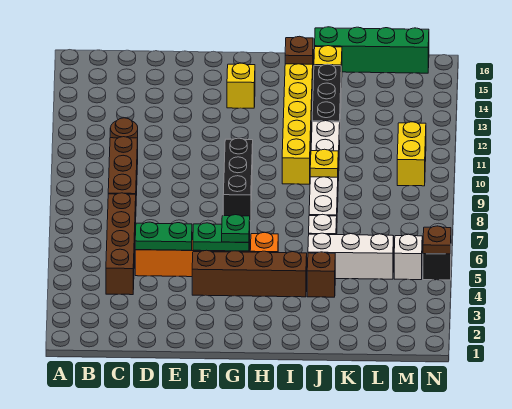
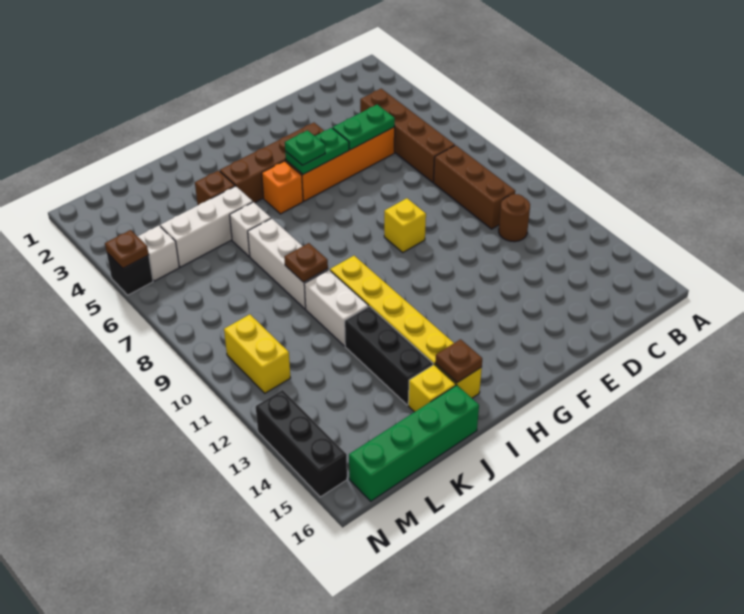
black 1x3 brick [223,138,253,221] -> black 1x3 brick moved to [256,390,347,497]
yellow 1x1 brick [227,63,255,108] -> yellow 1x1 brick moved to [384,198,426,252]
yellow 1x1 plate [310,149,338,177] -> brown 1x1 plate [284,243,328,282]

